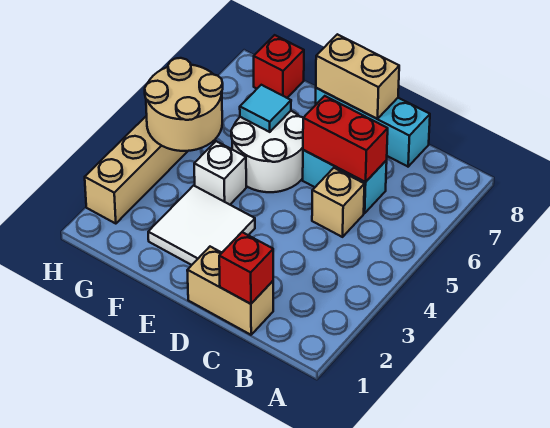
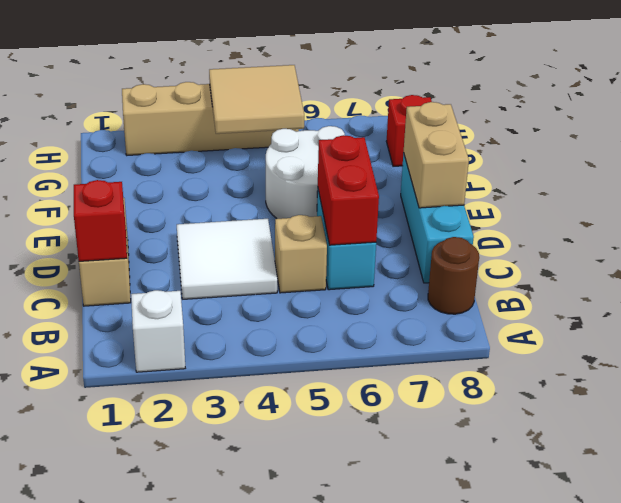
none -> brown 1x1 round brick [428,237,479,314]
white 2x2 tile [148,185,255,265] -> white 2x2 tile moved to [177,219,278,299]
white 1x1 brick [194,141,246,205] -> white 1x1 brick moved to [131,290,185,372]
cyan 1x1 tile [240,85,291,132] -> none
tan 2x2 round brick [145,58,223,151] -> tan 2x2 tile [209,65,304,134]

